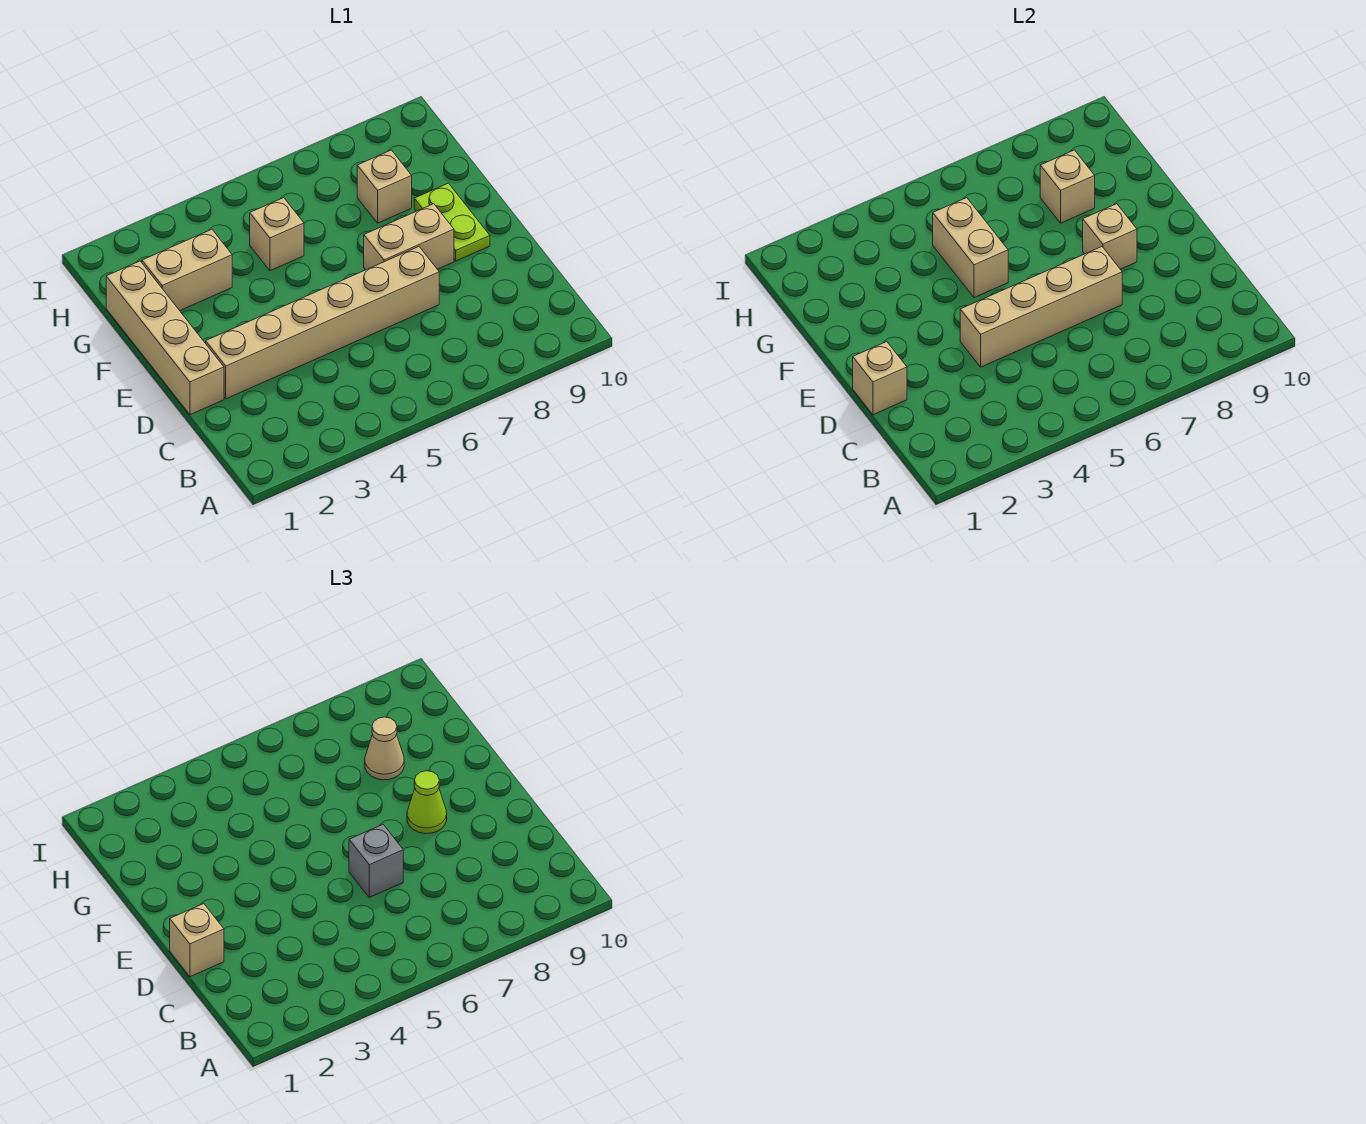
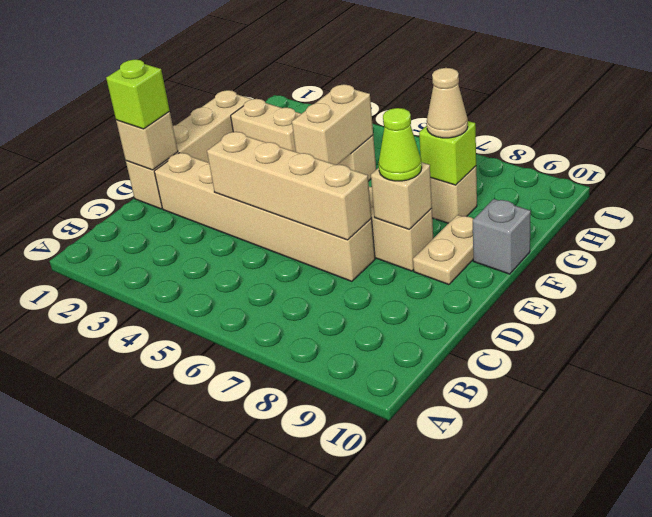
tan 1x1 brick [170,904,224,977] -> lime 1x1 brick [106,60,170,129]
grey 1x1 brick [349,825,403,897] -> grey 1x1 brick moved to [473,199,531,274]
lime 1x2 plate [414,183,490,261] -> tan 1x2 plate [413,215,473,285]
tan 1x1 brick [1040,150,1095,223] -> lime 1x1 brick [419,121,476,185]

